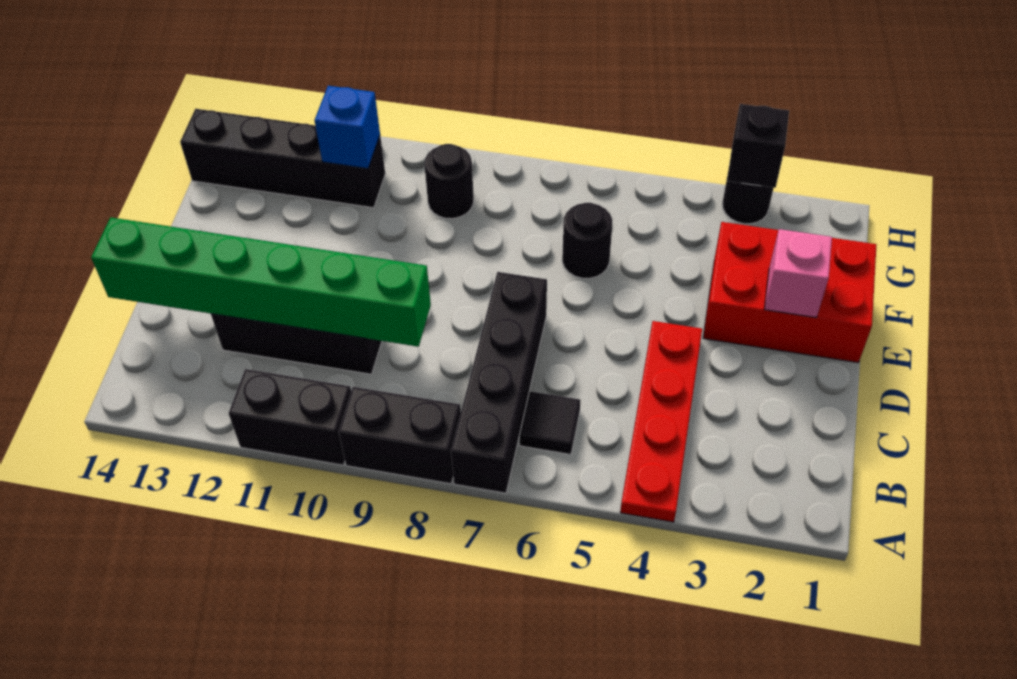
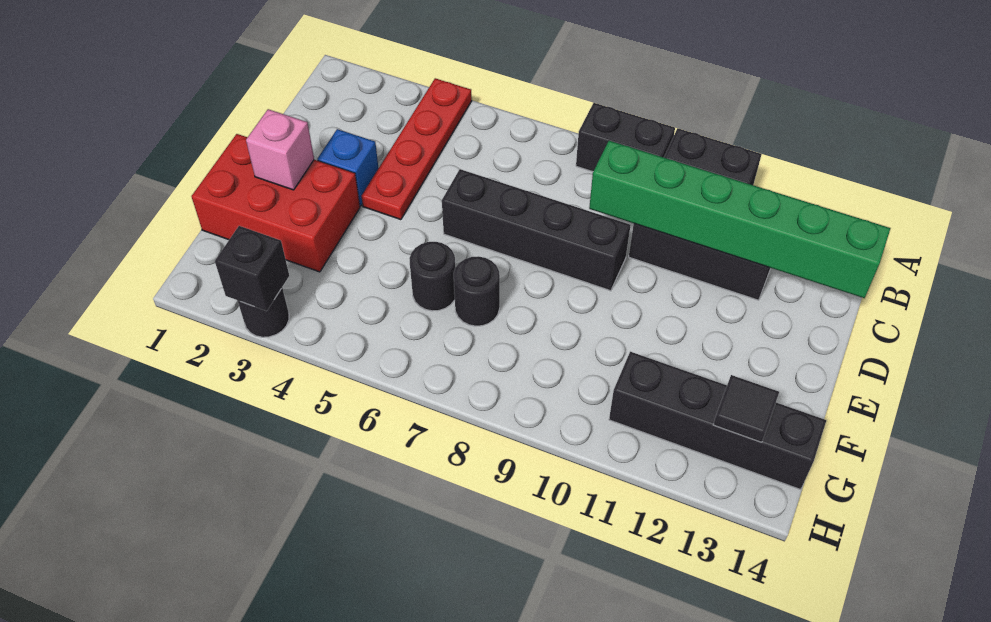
black 1x4 brick [451,272,547,493] -> black 1x4 brick turned to [442,169,630,291]
black 1x1 tile [520,391,581,454] -> black 1x1 tile moved to [713,375,779,442]
black 1x1 round brick [424,144,474,219] -> black 1x1 round brick moved to [454,256,500,326]
blue 1x1 brick [315,86,380,169] -> blue 1x1 brick moved to [317,129,378,206]

